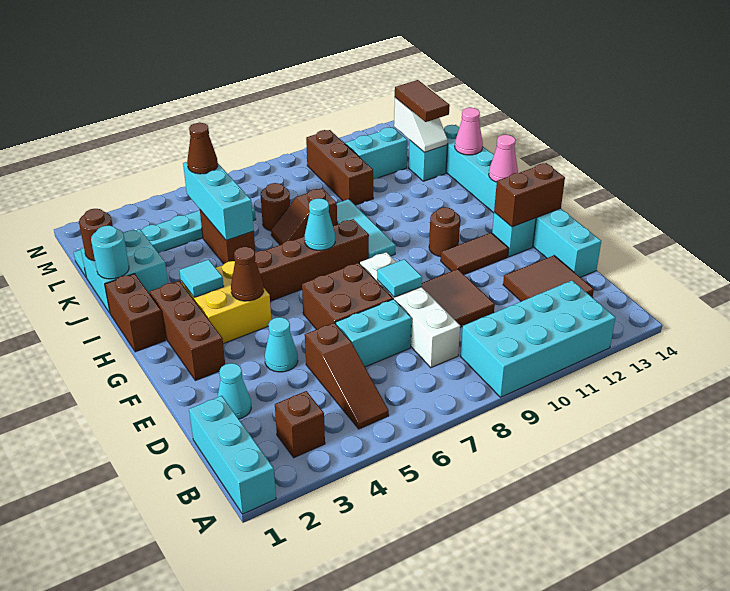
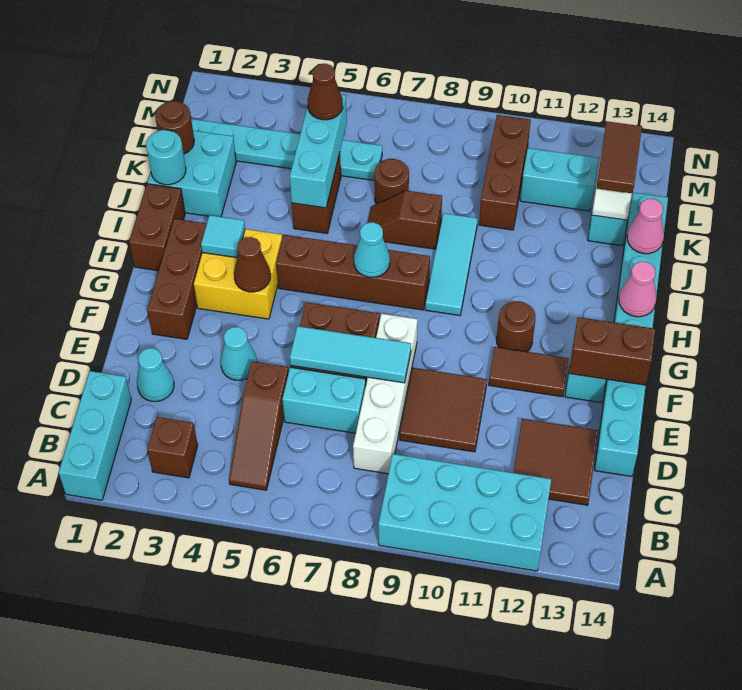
cyan 1x1 tile [377,259,422,297] -> cyan 1x3 tile [290,326,411,383]

